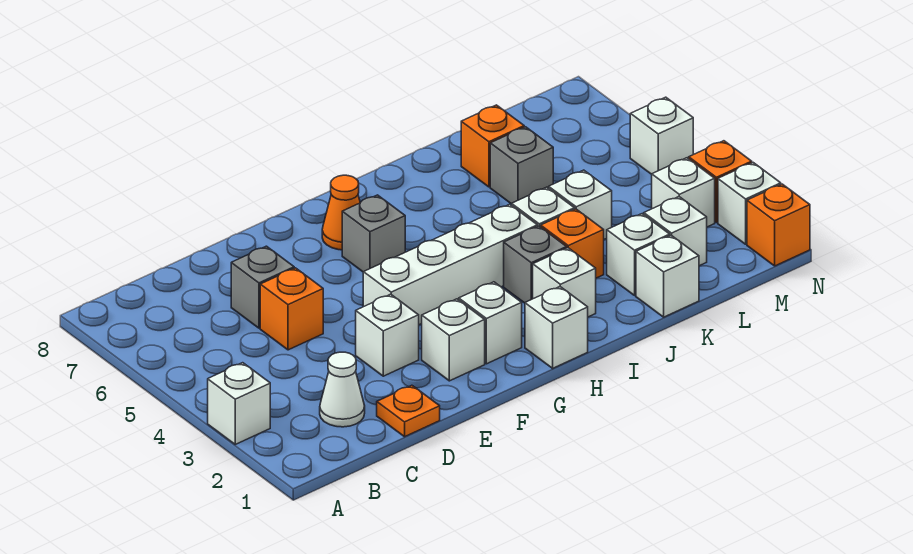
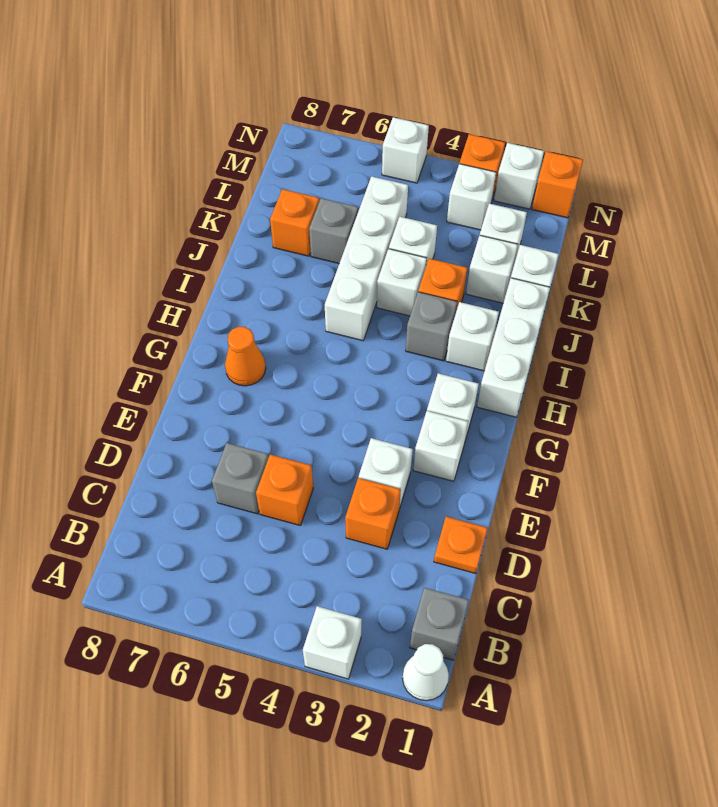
white 1x1 cone [320,352,365,427] -> white 1x1 cone moved to [403,644,449,701]
none -> orange 1x1 brick [345,478,401,549]
white 1x4 brick [363,204,537,325] -> white 1x4 brick moved to [325,176,408,341]
grey 1x1 brick [342,195,405,272] -> grey 1x1 brick moved to [410,588,469,660]
white 1x1 brick [525,287,588,368] -> white 1x3 brick [477,278,550,417]

